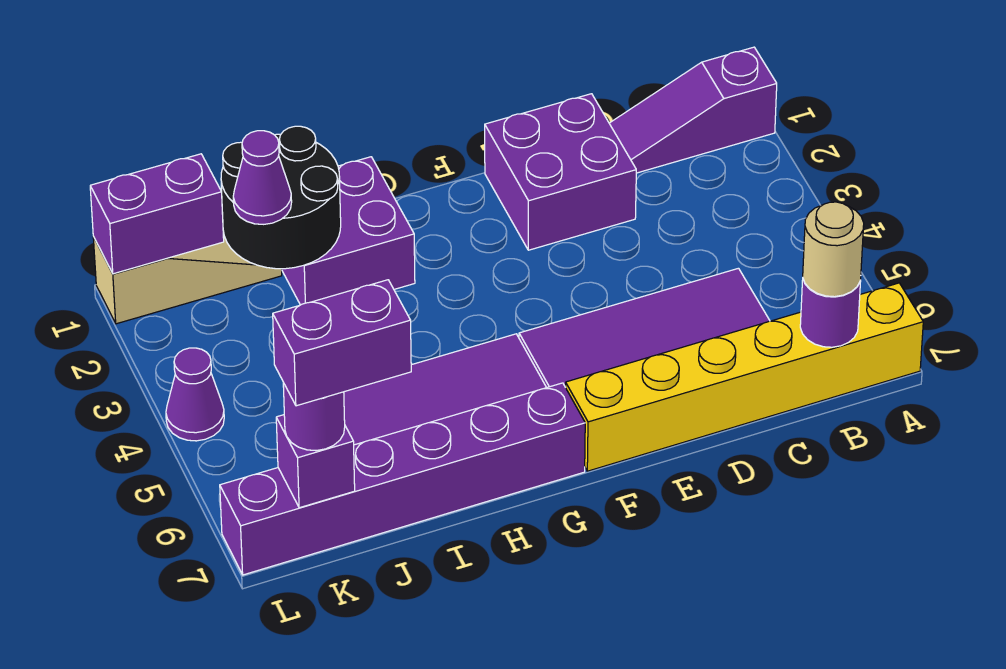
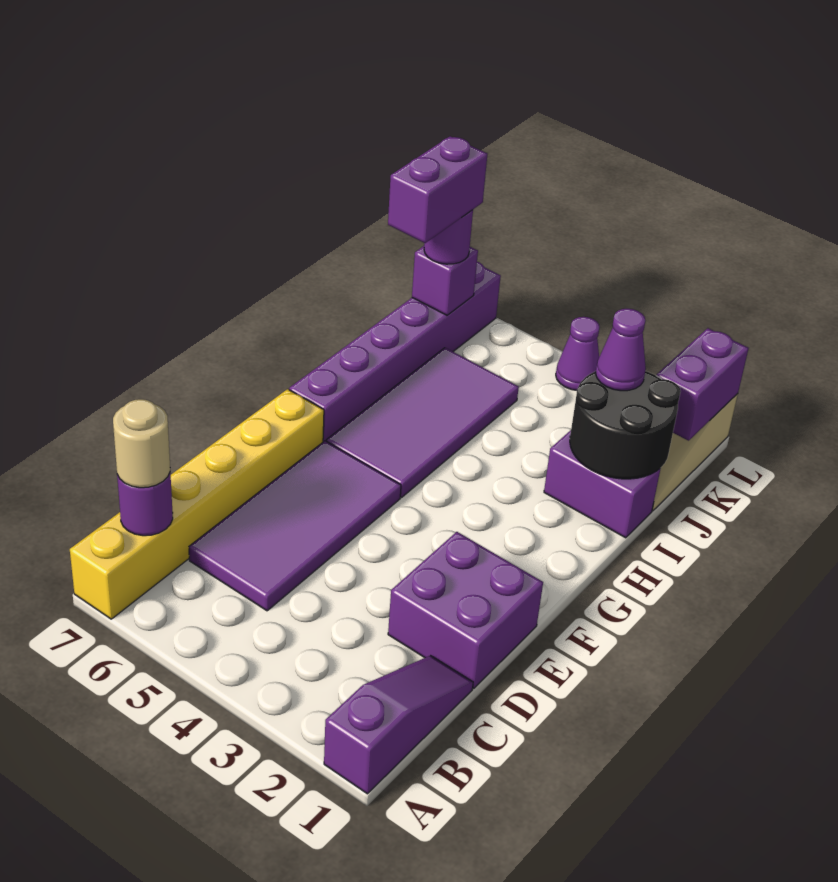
purple 2x2 brick [282,157,415,305] -> purple 1x2 brick [544,430,660,538]

